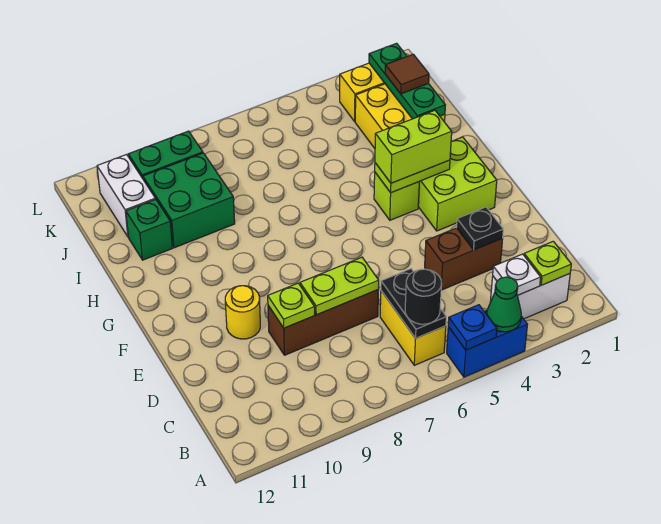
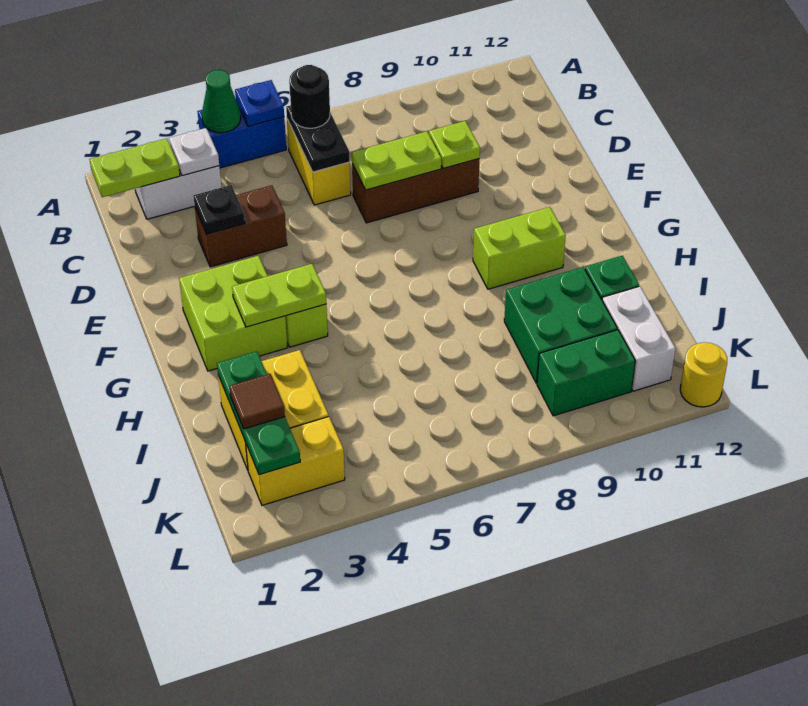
lime 1x1 plate [524,241,571,285] -> lime 1x2 plate [89,138,180,197]
yellow 1x1 round brick [225,286,260,339] -> yellow 1x1 round brick moved to [680,342,727,407]
lime 1x2 brick [375,110,452,183] -> lime 1x2 brick moved to [473,207,566,289]

